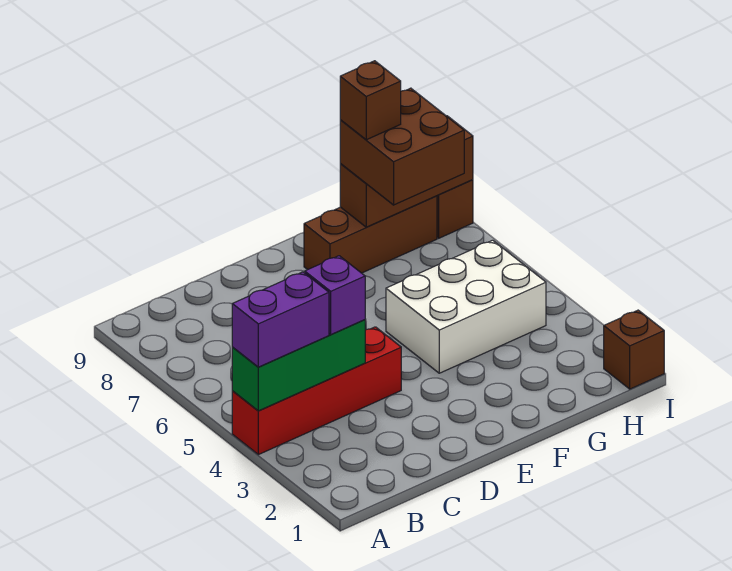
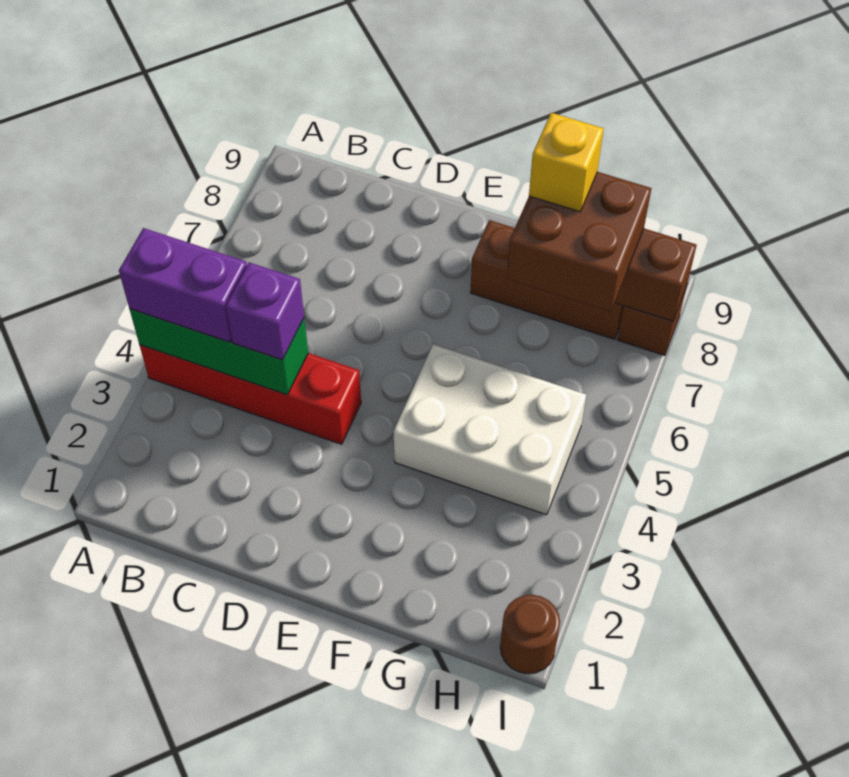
brown 1x1 brick [340,61,401,140] -> yellow 1x1 brick [529,113,604,212]
brown 1x1 brick [604,310,664,389] -> brown 1x1 round brick [500,595,560,674]

